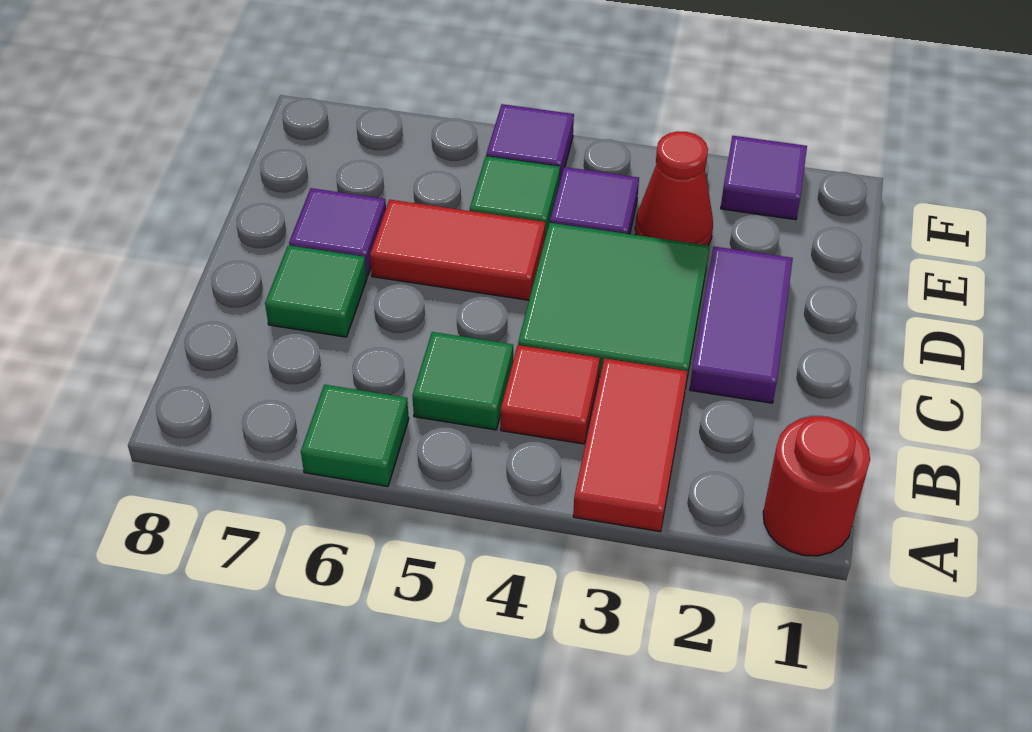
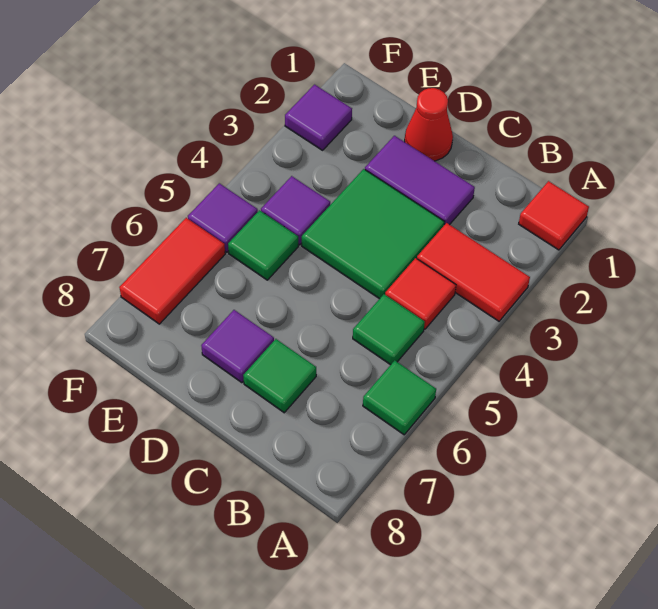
red 1x1 round brick [763,416,870,556] -> red 1x1 tile [519,181,589,250]
red 1x2 tile [370,200,545,300] -> red 1x2 tile moved to [119,218,225,324]
red 1x1 cone [635,131,713,245] -> red 1x1 cone moved to [405,88,453,161]

